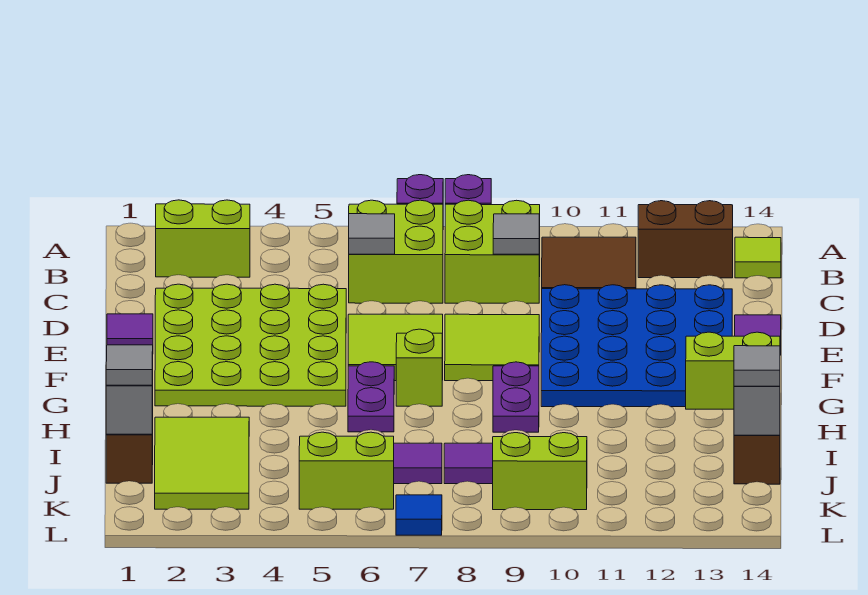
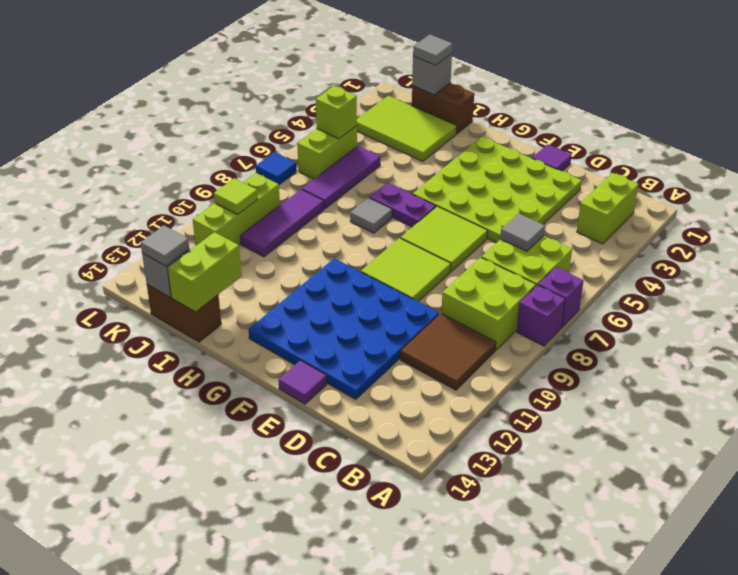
brown 1x2 brick [638,201,733,278] -> none
lime 1x1 tile [735,237,781,278] -> lime 1x1 tile moved to [214,178,258,214]
grey 1x1 tile [493,214,539,254] -> grey 1x1 tile moved to [350,198,392,233]
lime 1x1 brick [396,329,442,406] -> lime 1x1 brick moved to [316,86,357,139]
purple 1x2 plate [493,362,539,432] -> none
lime 1x2 brick [493,433,587,510] -> lime 1x3 brick [193,173,280,246]

